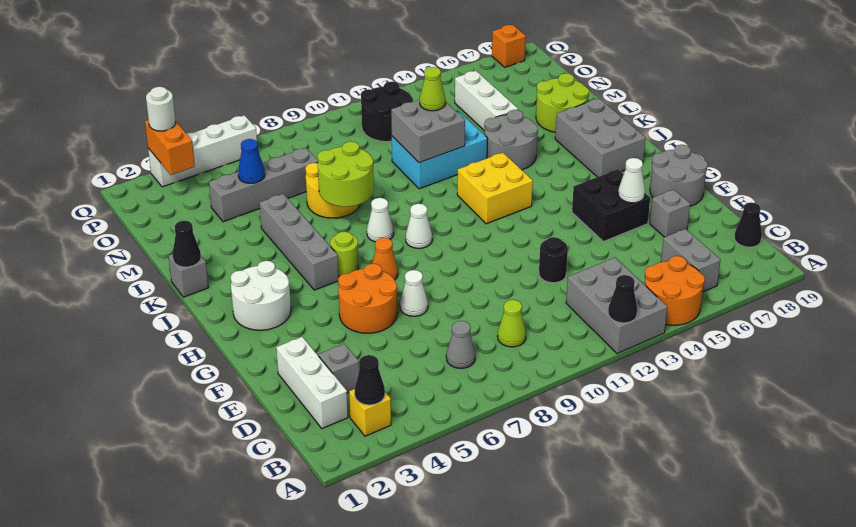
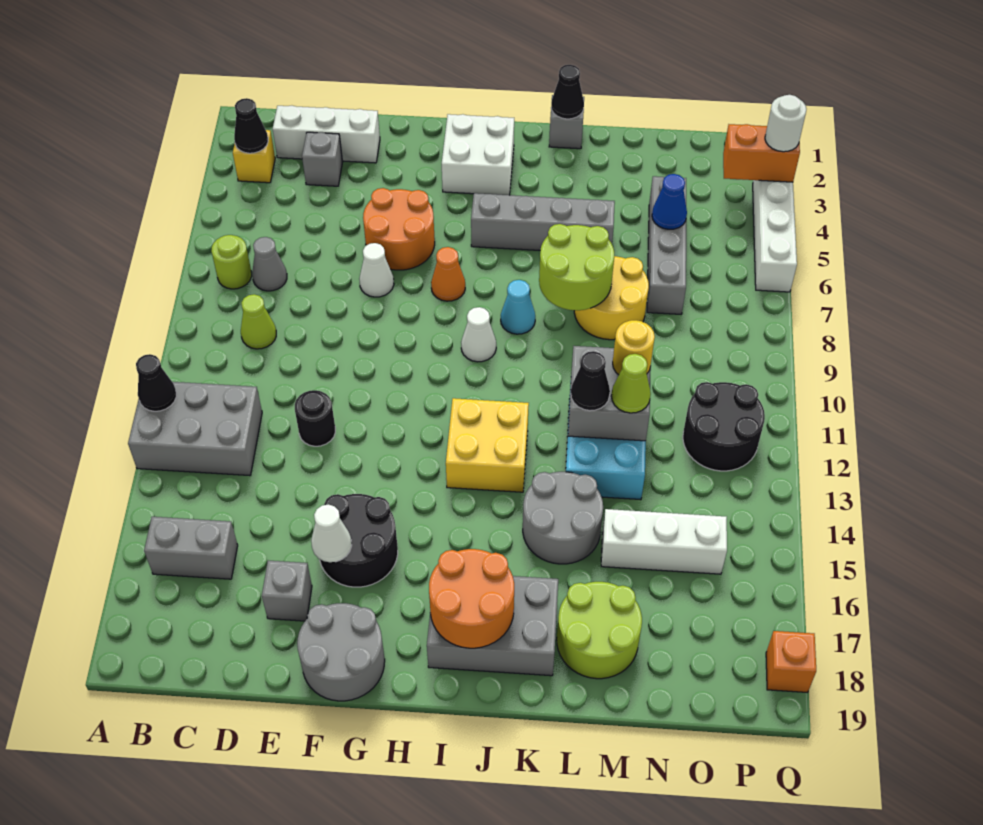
orange 2x2 round brick [645,256,705,325] -> orange 2x2 round brick moved to [429,549,514,648]
black 1x1 cone [734,202,762,247] -> black 1x1 cone moved to [571,351,610,411]
black 2x2 brick [572,169,650,241] -> black 2x2 round brick [320,494,398,587]
white 2x2 round brick [231,261,291,330] -> white 2x2 brick [442,114,514,195]
lime 1x1 round brick [330,232,359,276] -> lime 1x1 round brick moved to [211,235,252,289]
white 1x1 cone [367,198,394,242] -> cyan 1x1 cone [501,280,535,334]
none -> yellow 1x1 round brick [613,320,655,375]

